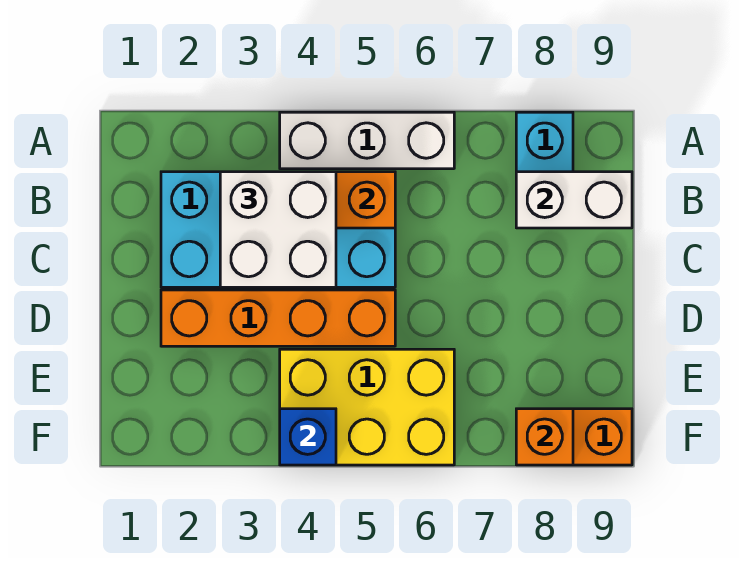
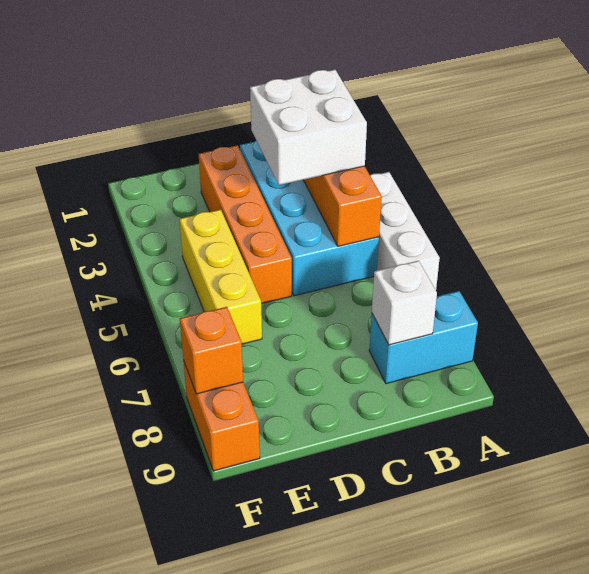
white 1x2 brick [516,172,632,228] -> white 1x1 brick [372,261,437,345]
yellow 2x3 brick [280,349,454,465] -> yellow 1x3 brick [179,210,262,344]
blue 1x1 brick [280,409,336,465] -> none

